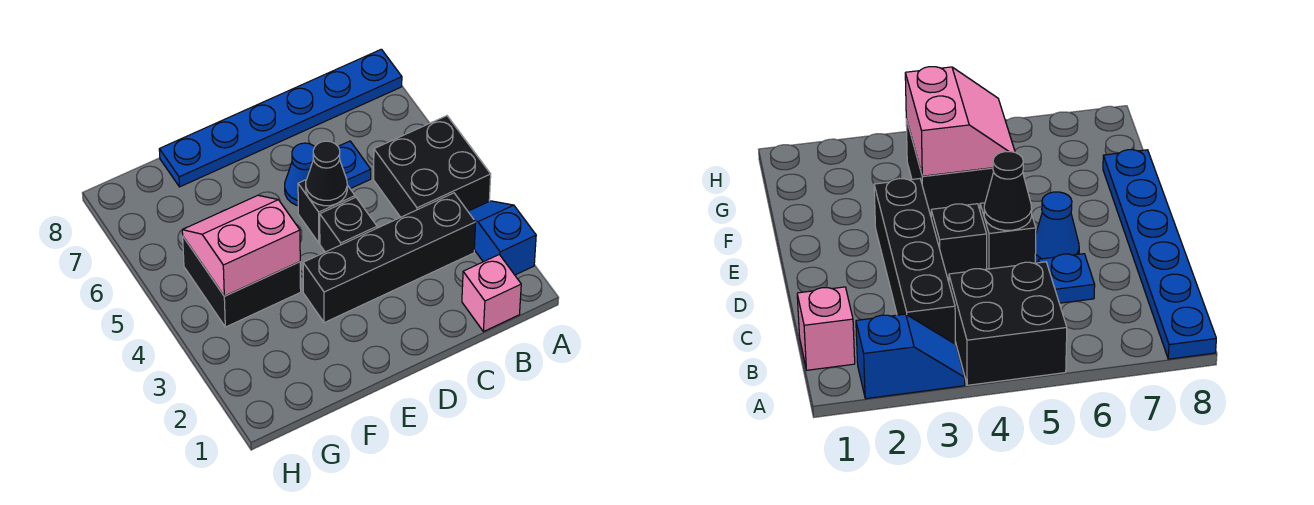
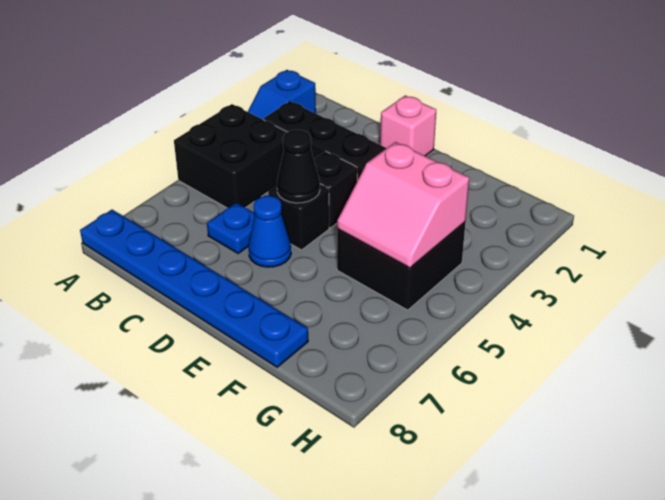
pink 1x1 brick [462,255,521,332] -> pink 1x1 brick moved to [380,95,436,156]

